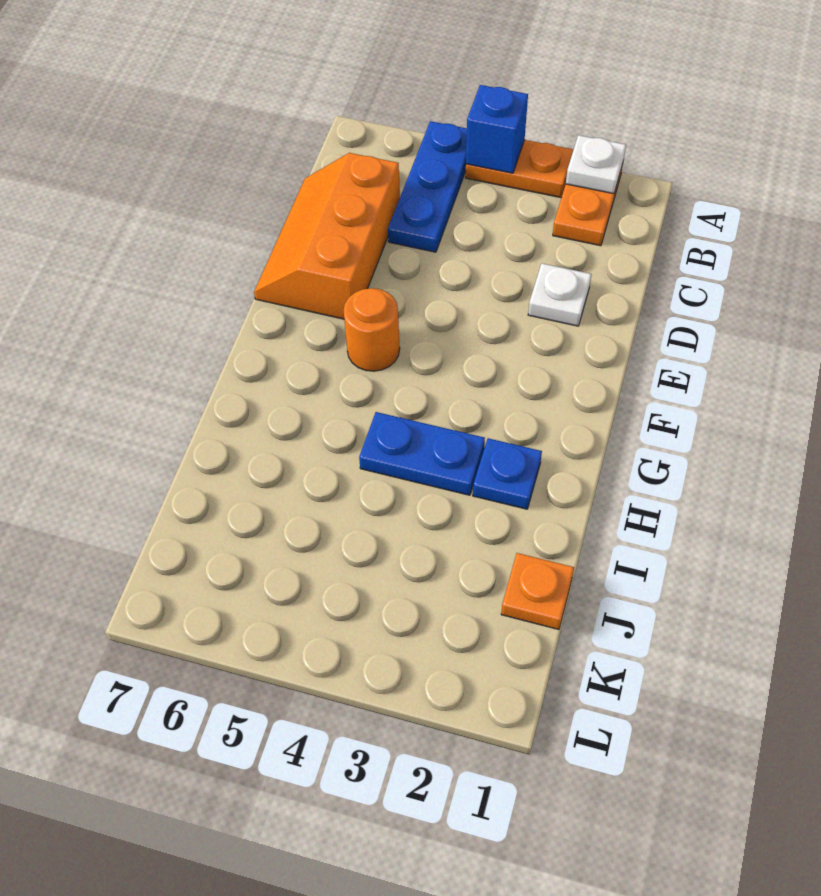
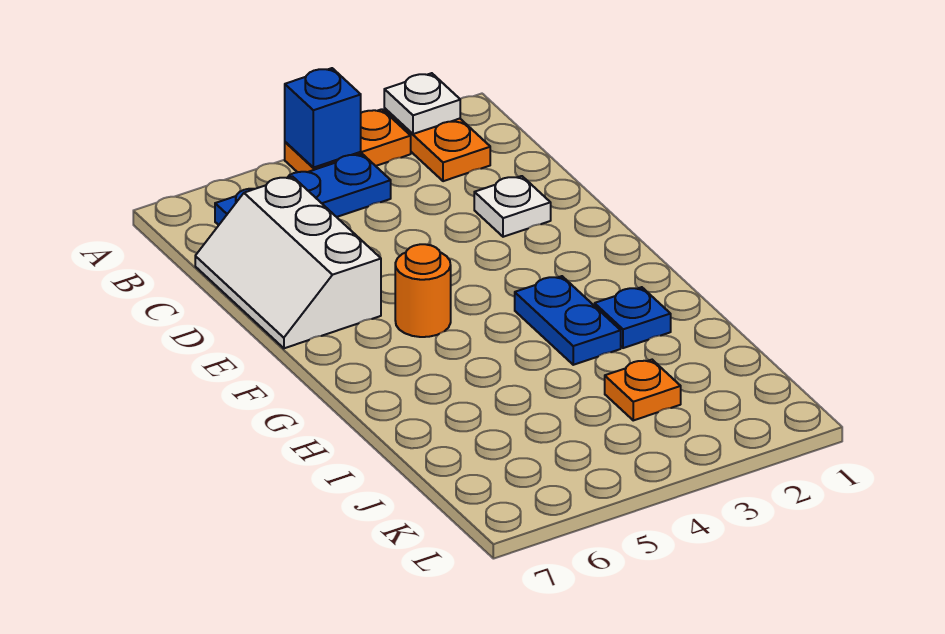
blue 1x3 plate [388,121,467,252] -> blue 1x3 plate turned to [215,154,391,225]
orange 2x3 slope [254,153,400,319] -> white 2x3 slope [195,177,381,348]
blue 1x2 plate [359,412,485,495] -> blue 1x2 plate turned to [515,276,621,365]
orange 1x1 plate [501,553,574,630] -> orange 1x1 plate moved to [605,360,681,420]

